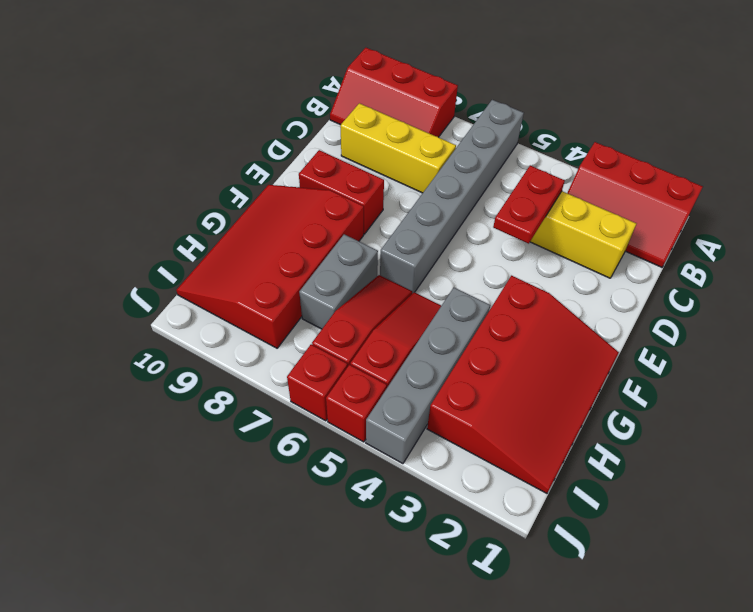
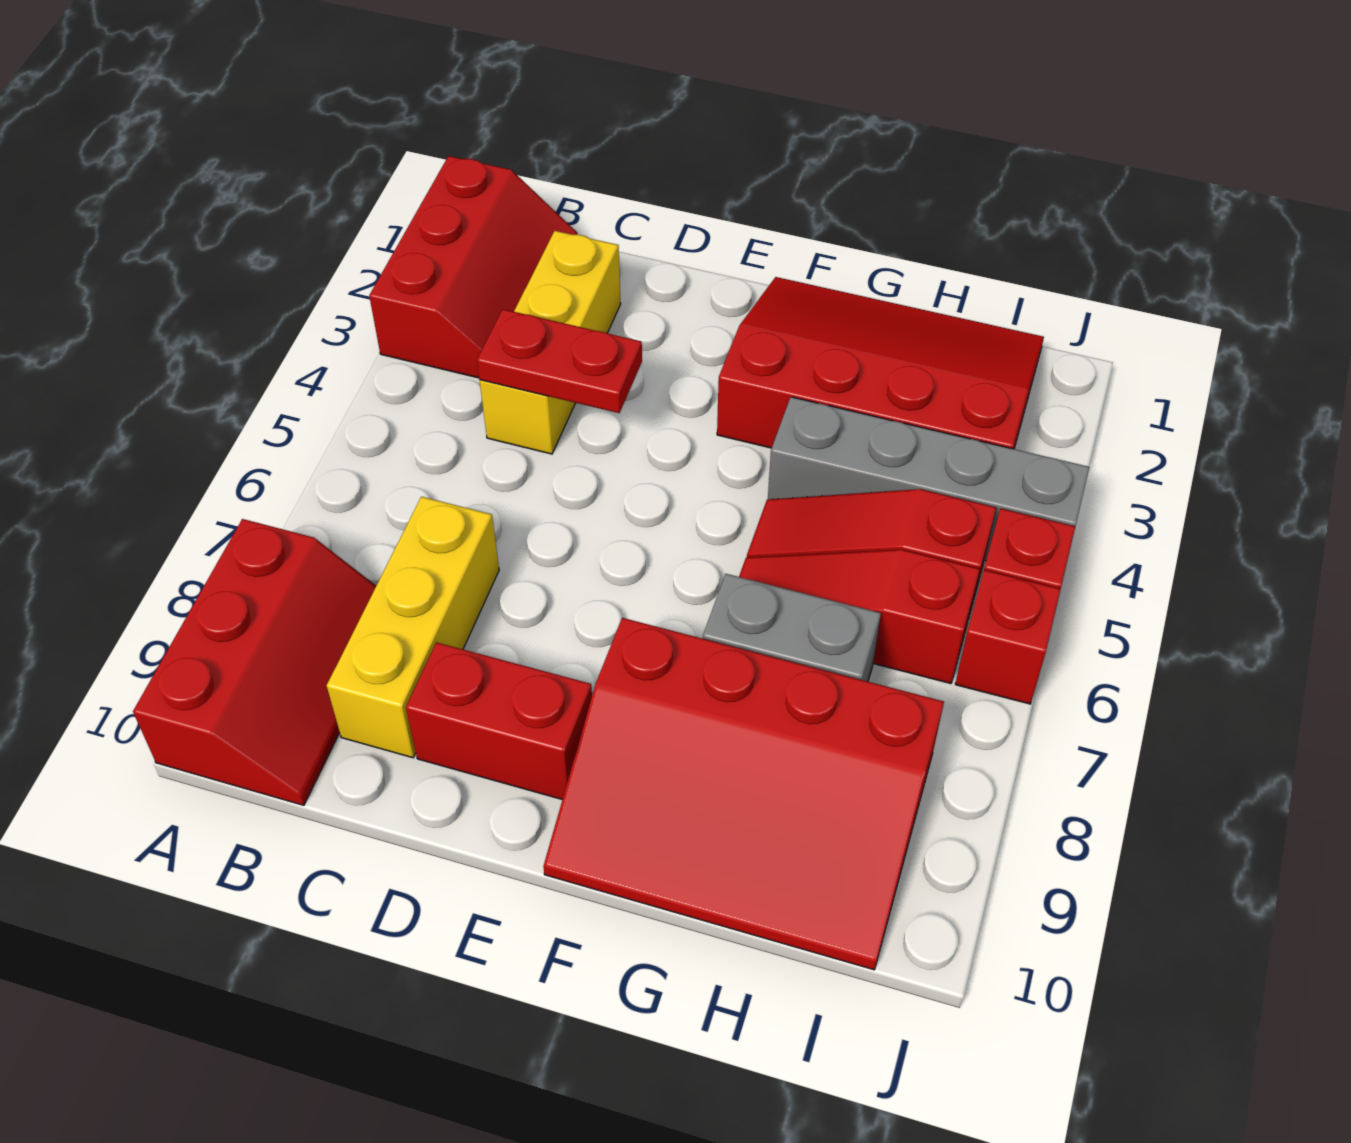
grey 1x6 brick [380,100,524,294] -> none
red 1x2 brick [299,150,384,234] -> red 1x2 brick turned to [406,642,592,800]

